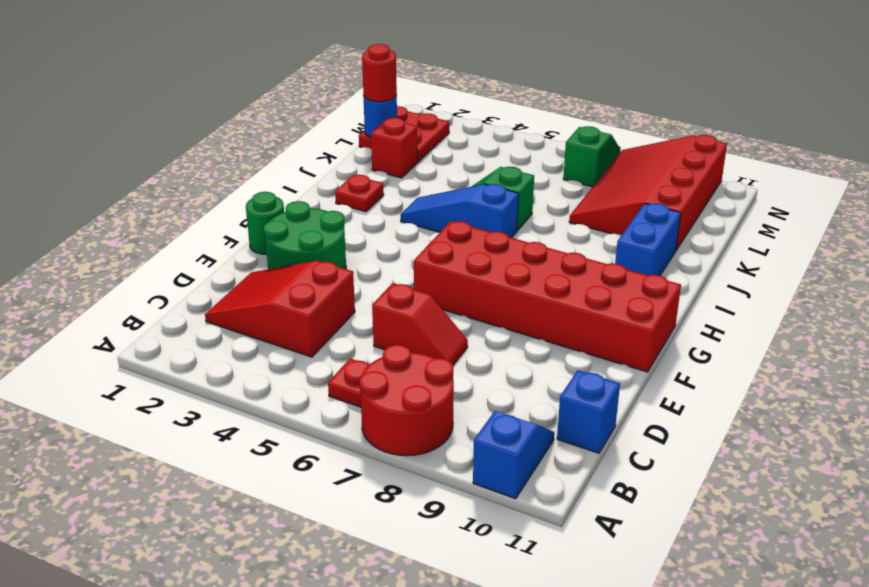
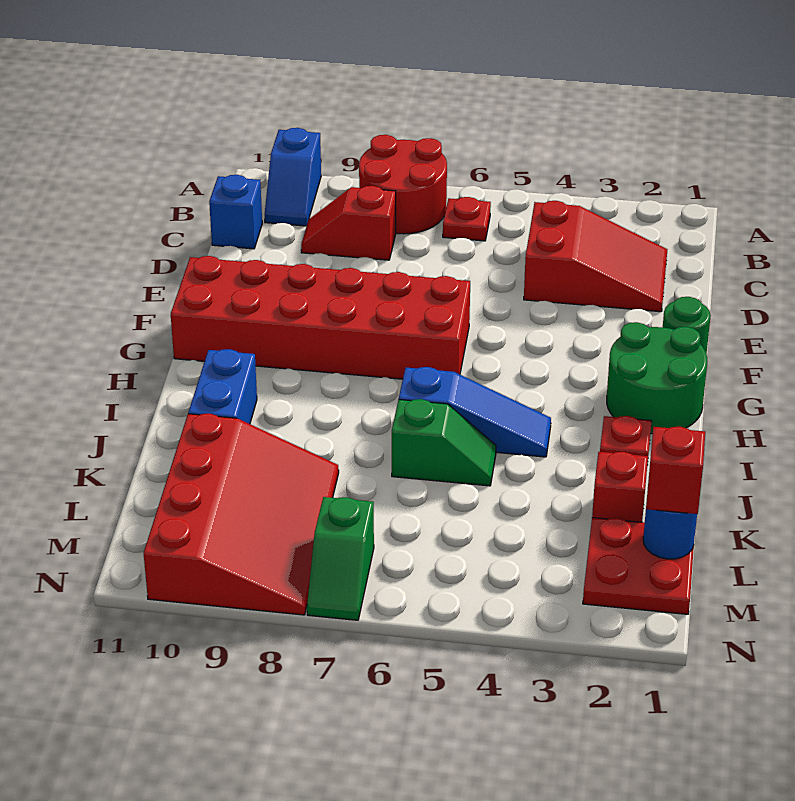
red 1x2 slope [372,283,468,365] -> red 1x2 slope moved to [301,186,396,260]
green 2x2 round brick [263,201,346,269] -> green 2x2 round brick moved to [607,322,707,434]
red 1x1 round brick [362,44,397,102] -> red 1x1 brick [646,427,705,514]

